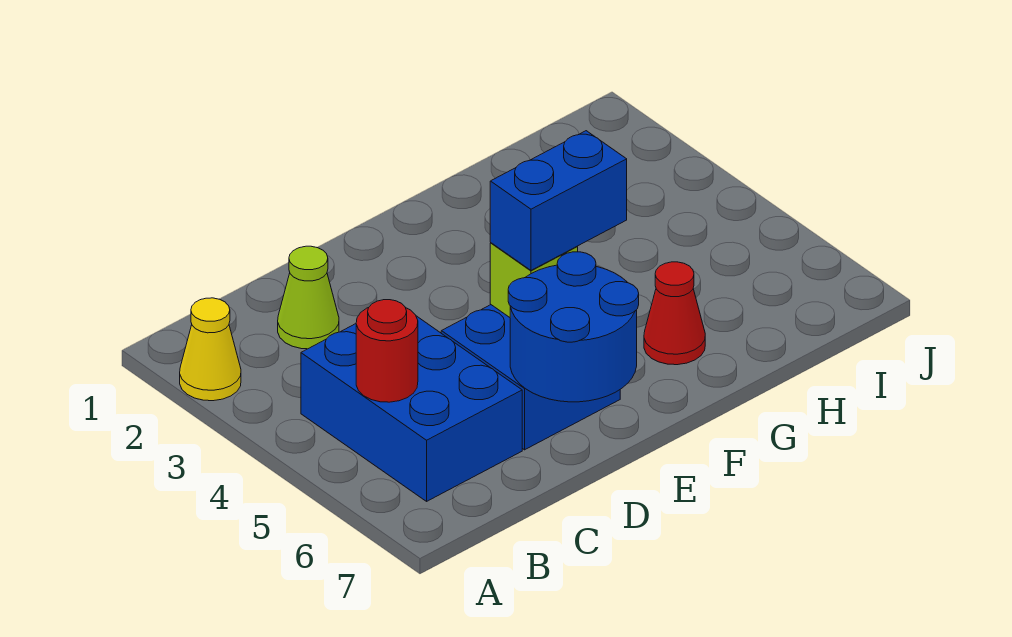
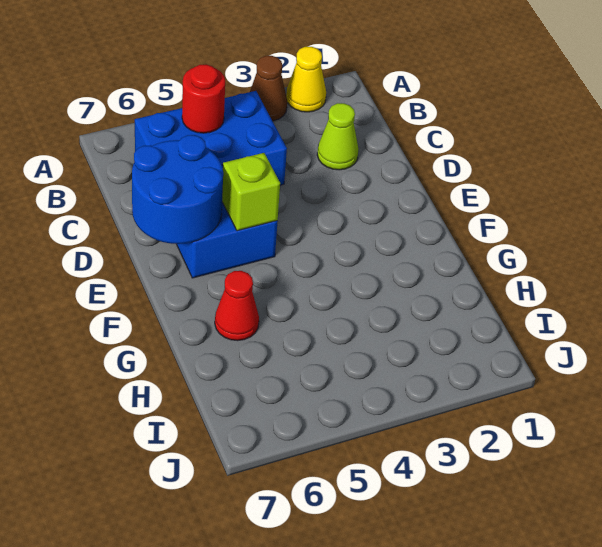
none -> brown 1x1 cone [250,56,287,121]
blue 1x2 brick [490,131,627,270] -> none

